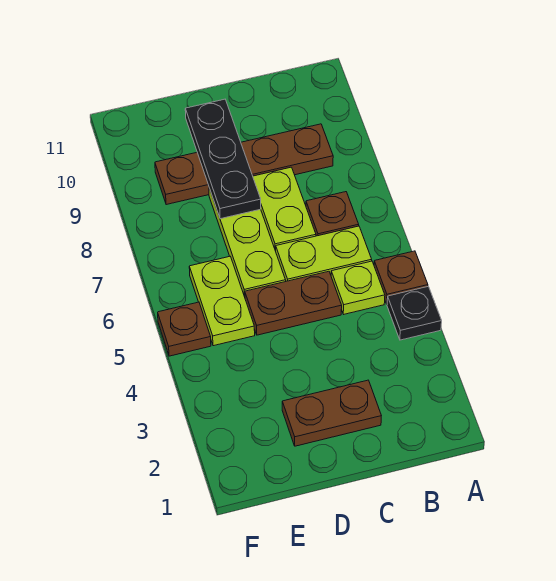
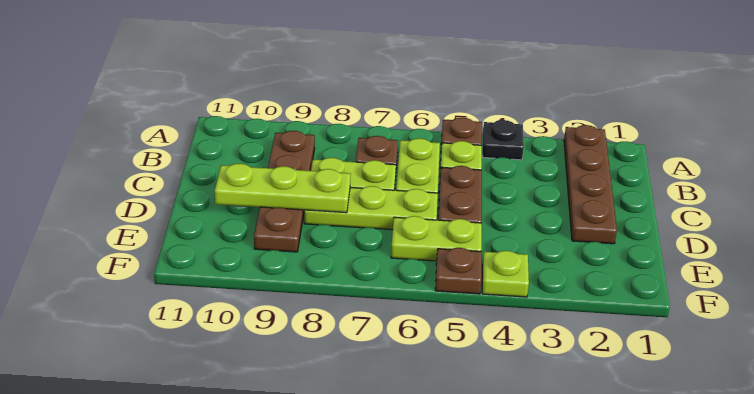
brown 1x2 plate [282,380,381,446] -> brown 1x4 plate [564,125,617,244]
black 1x3 plate [185,99,261,219] -> lime 1x3 plate [215,164,351,213]
none -> lime 1x1 plate [482,251,529,297]

